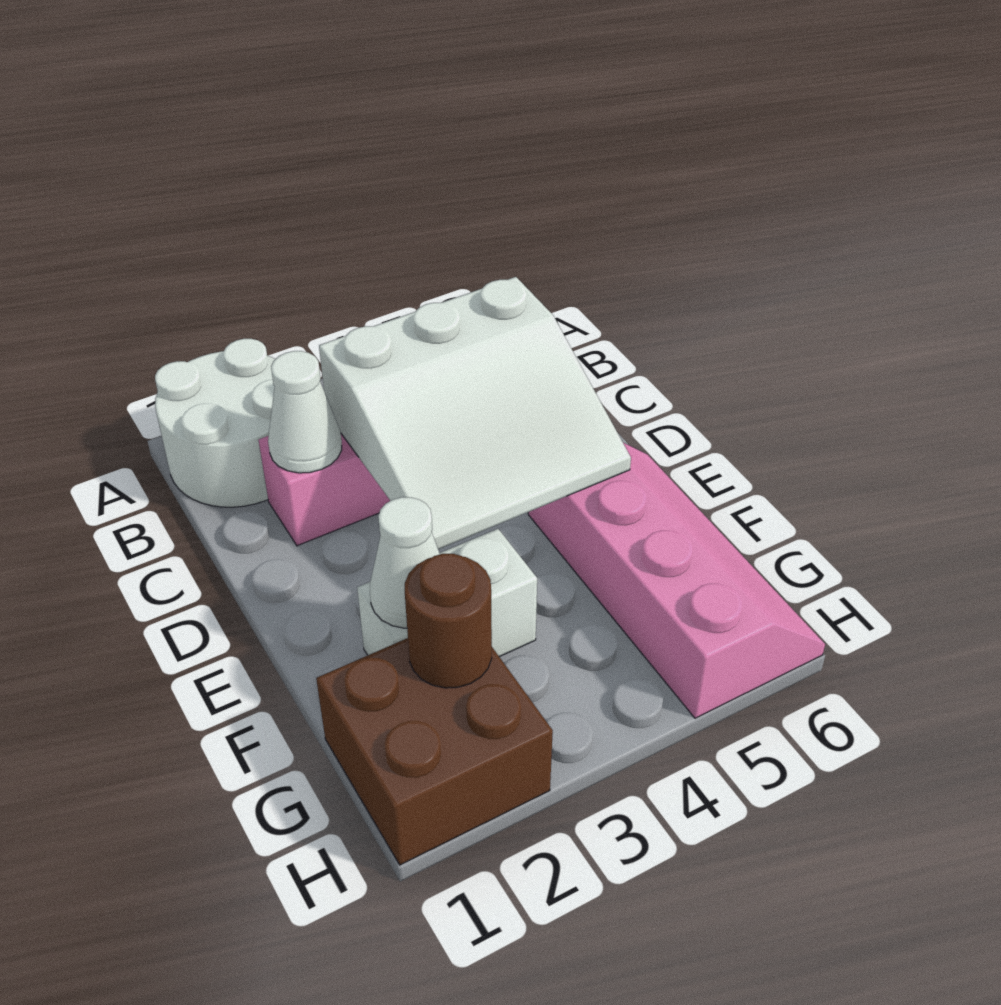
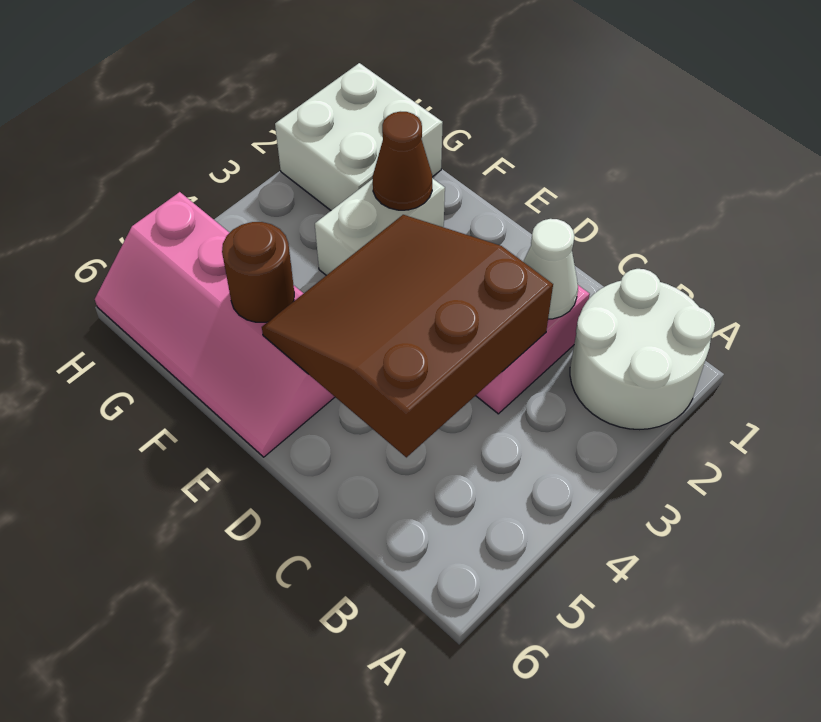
white 3x3 slope [319,277,631,549] -> brown 3x3 slope [262,215,553,457]
white 1x1 cone [370,497,440,628] -> brown 1x1 cone [373,112,432,210]
brown 2x2 brick [316,638,553,865] -> white 2x2 brick [275,63,443,210]
brown 1x1 round brick [405,554,492,688] -> brown 1x1 round brick moved to [222,222,294,322]

